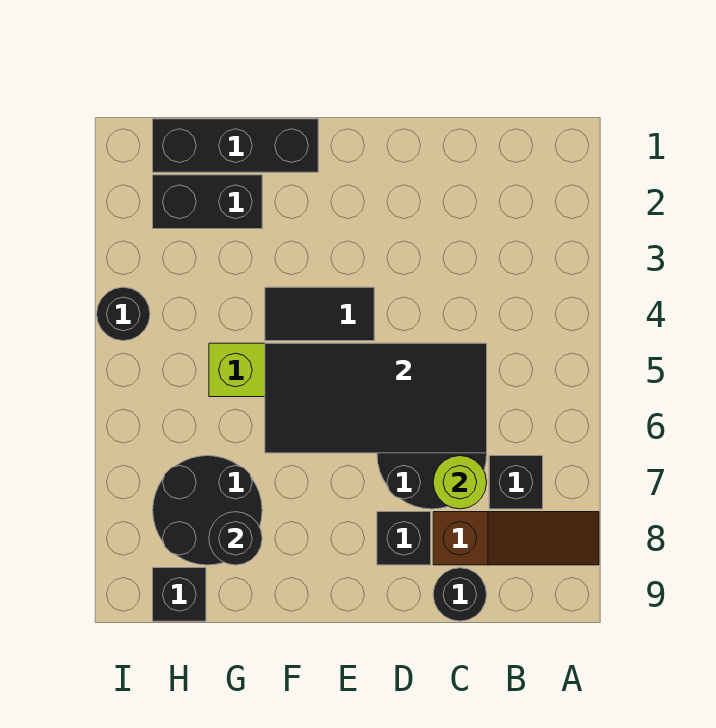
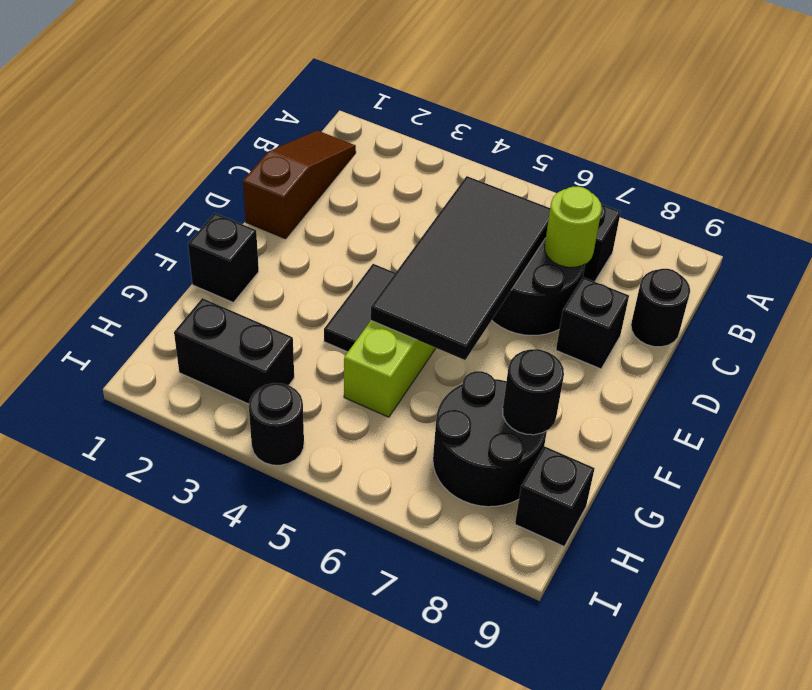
brown 1x3 slope [433,512,599,565] -> brown 1x3 slope moved to [243,130,356,239]
black 1x3 brick [153,119,318,172] -> black 1x1 brick [188,213,259,302]
black 1x2 brick [153,175,262,229] -> black 1x2 brick turned to [174,298,294,404]

